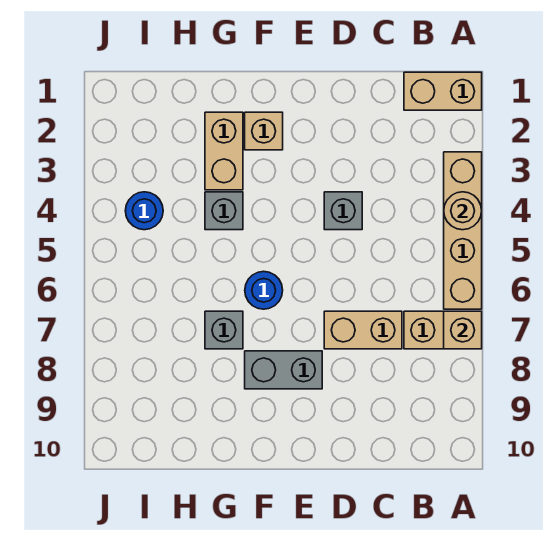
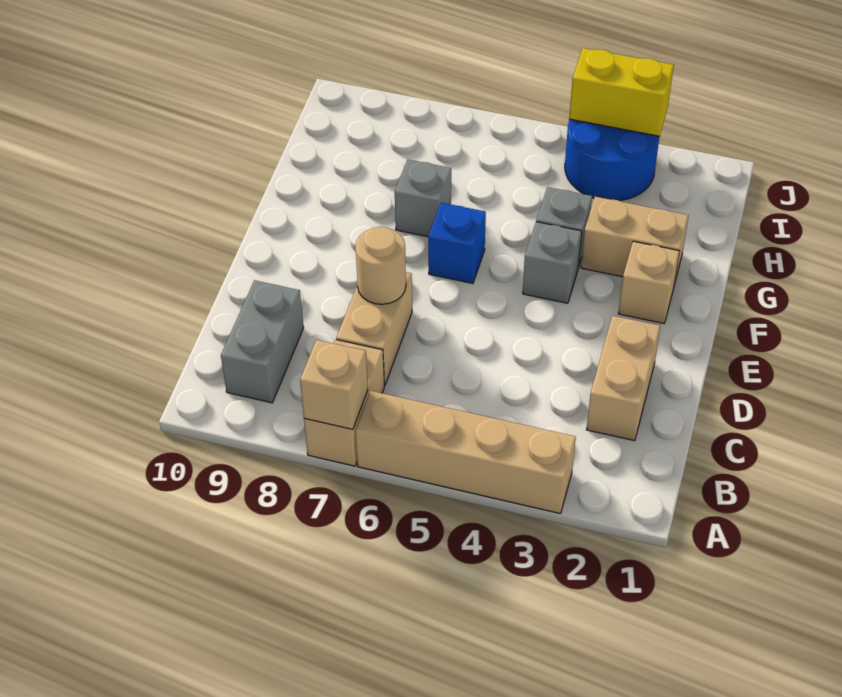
tan 1x2 brick [404,72,482,110] -> tan 1x2 brick moved to [586,316,660,441]
tan 1x1 round brick [444,192,482,230] -> tan 1x1 round brick moved to [355,227,406,304]
grey 1x1 brick [324,192,362,230] -> grey 1x1 brick moved to [523,222,582,303]
grey 1x2 brick [245,351,322,389] -> grey 1x2 brick moved to [221,280,304,403]
blue 1x1 round brick [245,271,283,309] -> blue 1x1 brick [428,203,486,284]
blue 1x1 round brick [125,192,163,230] -> blue 2x2 round brick [565,119,659,201]
none -> yellow 1x2 brick [569,48,674,136]

